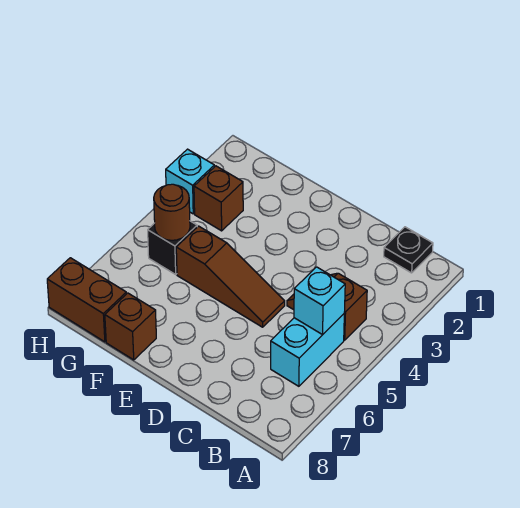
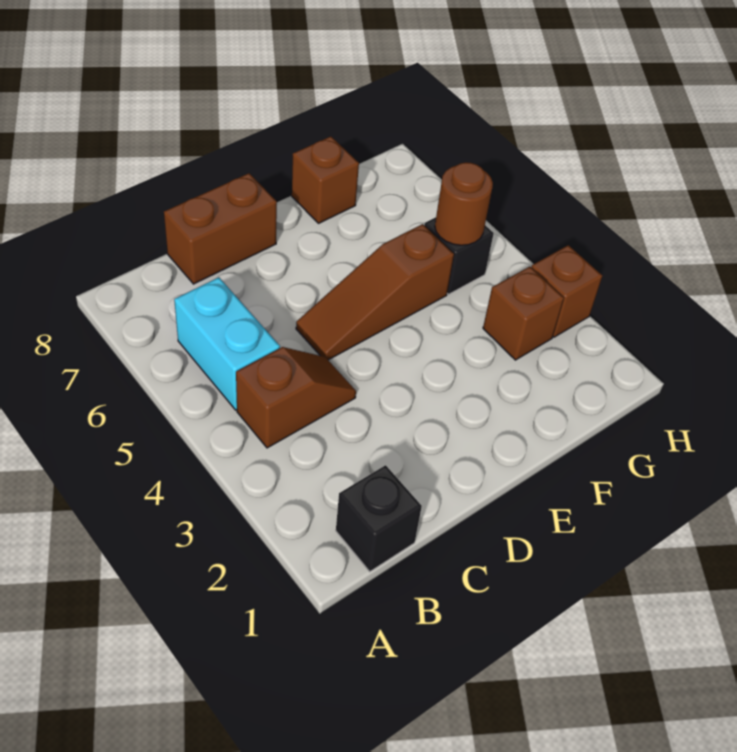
black 1x1 plate [384,227,433,273] -> black 1x1 brick [336,465,422,572]
cyan 1x1 brick [294,267,345,335] -> none
brown 1x2 brick [47,258,126,342] -> brown 1x2 brick moved to [164,173,277,284]
cyan 1x1 brick [166,149,214,214] -> brown 1x1 brick [531,245,602,337]

